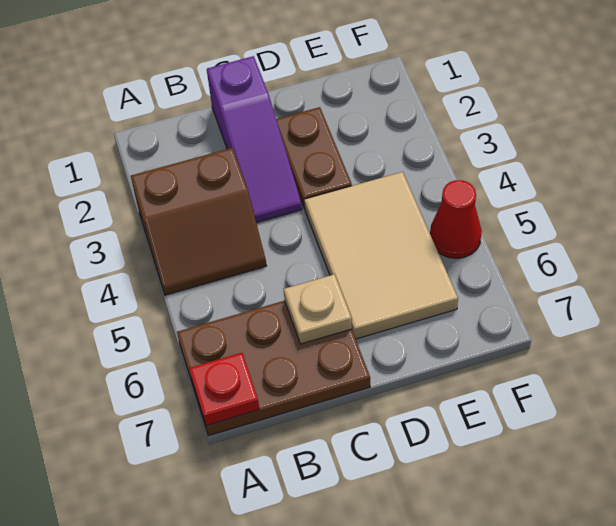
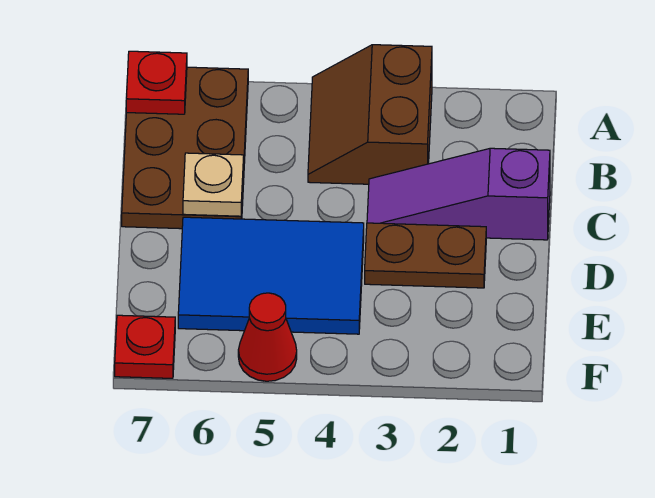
tan 2x3 tile [304,172,458,339] -> blue 2x3 tile [178,217,364,334]
none -> red 1x1 plate [115,315,175,378]

